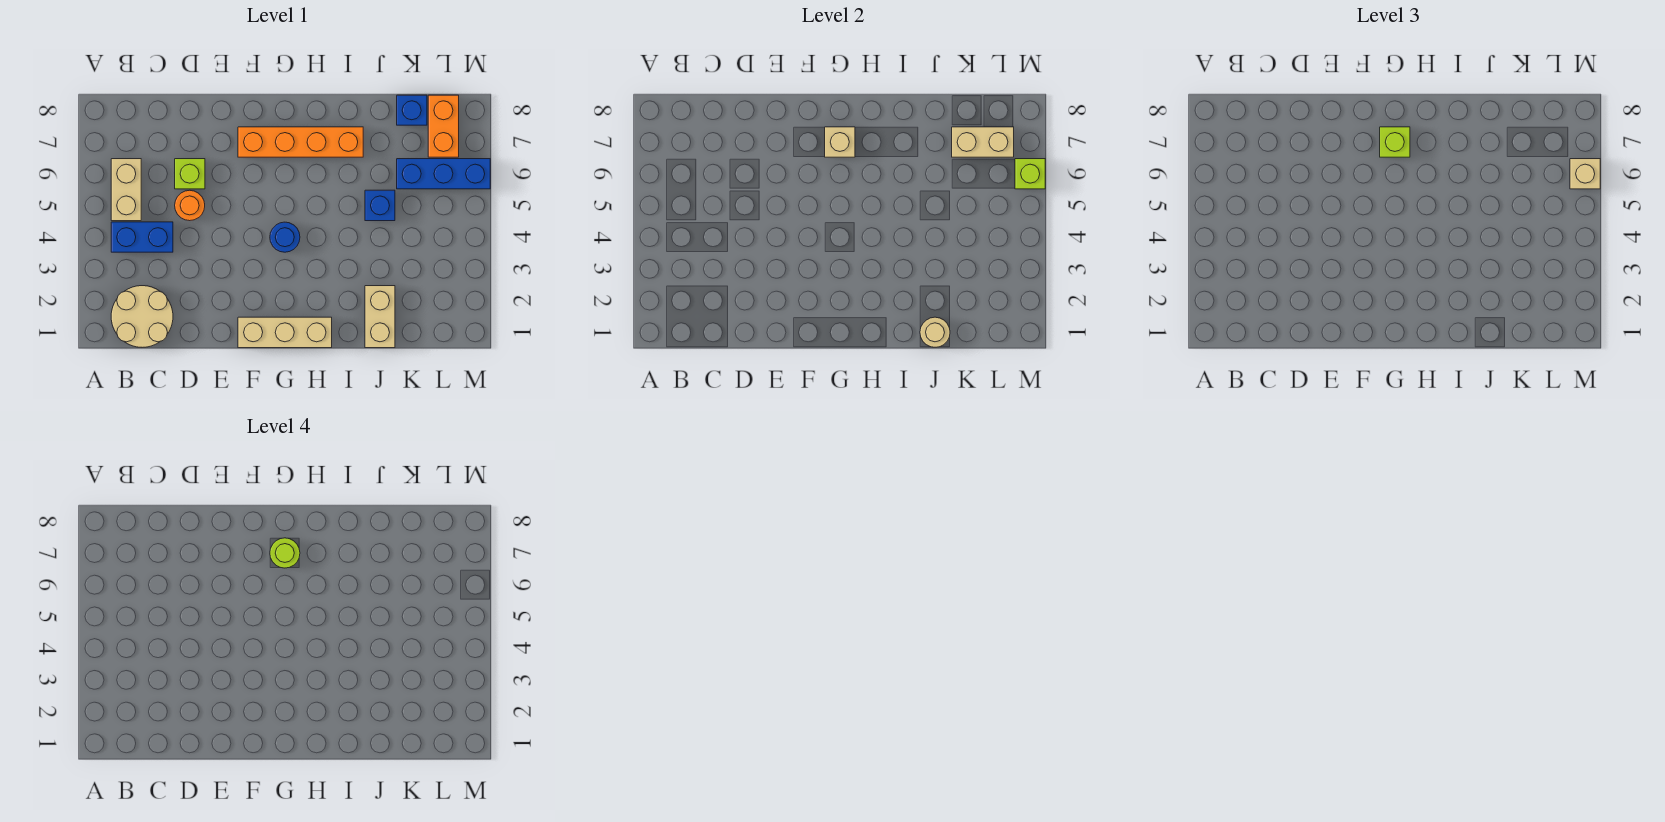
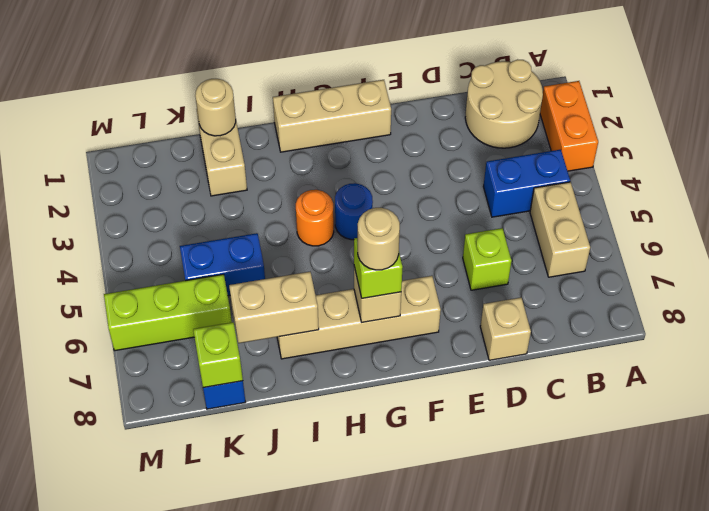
orange 1x1 round brick [175,190,205,221] -> orange 1x1 round brick moved to [296,190,334,246]
orange 1x4 brick [238,127,363,157] -> tan 1x4 brick [277,276,441,359]
lime 1x1 round brick [270,538,300,568] -> tan 1x1 round brick [358,208,400,270]
blue 1x1 brick [365,190,395,221] -> blue 1x2 brick [180,233,265,296]
blue 1x3 brick [397,159,490,189] -> lime 1x3 brick [104,274,232,351]
tan 1x2 brick [952,127,1014,157] -> tan 1x2 brick moved to [229,272,319,343]
orange 1x2 brick [428,95,459,157] -> orange 1x2 brick moved to [540,81,598,171]
lime 1x1 brick [1015,159,1045,189] -> lime 1x1 brick moved to [193,322,243,388]
tan 1x1 brick [1570,159,1600,189] -> tan 1x1 brick moved to [480,297,531,360]

